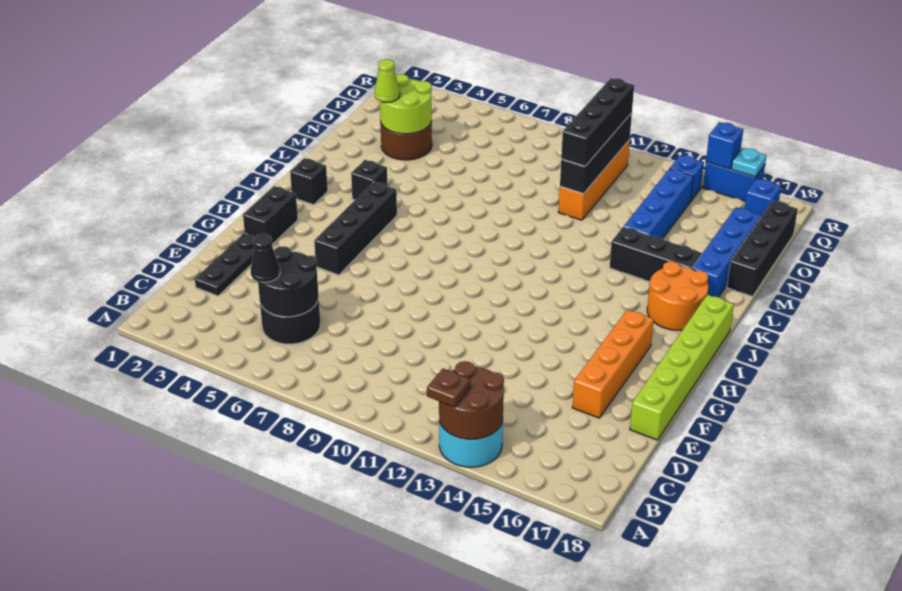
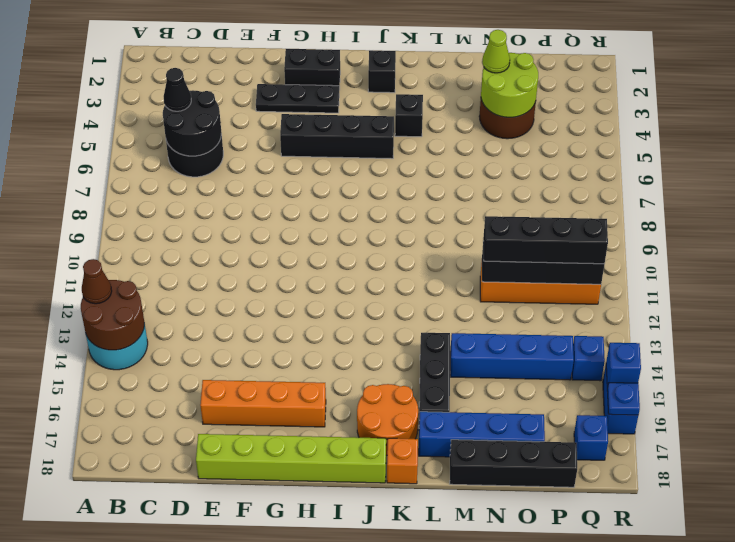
brown 1x1 plate [427,369,470,407] -> brown 1x1 cone [82,259,112,304]
black 1x3 plate [195,233,254,296] -> black 1x3 plate moved to [256,84,339,113]
none -> orange 1x1 brick [387,438,418,484]
cyan 1x1 plate [731,148,766,177] -> blue 1x1 plate [607,383,640,415]

